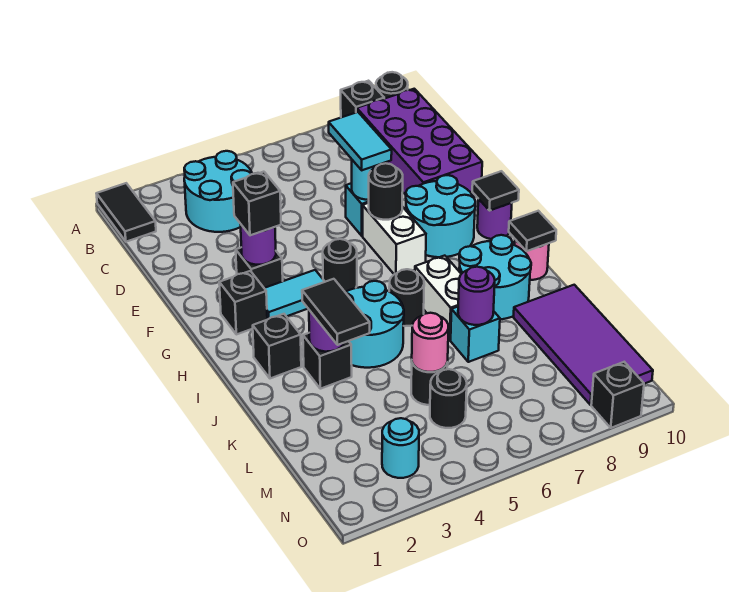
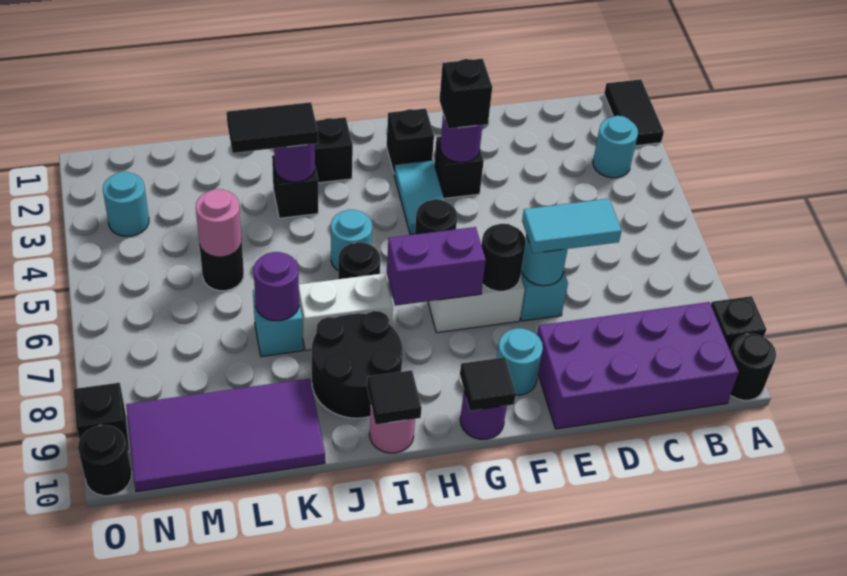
black 1x2 tile [96,183,156,242] -> black 1x2 tile turned to [604,79,664,146]
cyan 2x2 round brick [184,151,252,232] -> cyan 1x1 round brick [593,116,638,178]
cyan 2x2 round brick [406,175,476,257] -> cyan 1x1 round brick [497,328,543,395]
none -> purple 1x2 brick [387,227,486,306]
cyan 2x2 round brick [345,281,404,368] -> cyan 1x1 round brick [331,209,372,270]
cyan 2x2 round brick [459,235,531,319] -> black 2x2 round brick [312,311,403,418]
black 1x1 round brick [430,369,467,428] -> black 1x1 round brick moved to [78,425,132,496]

